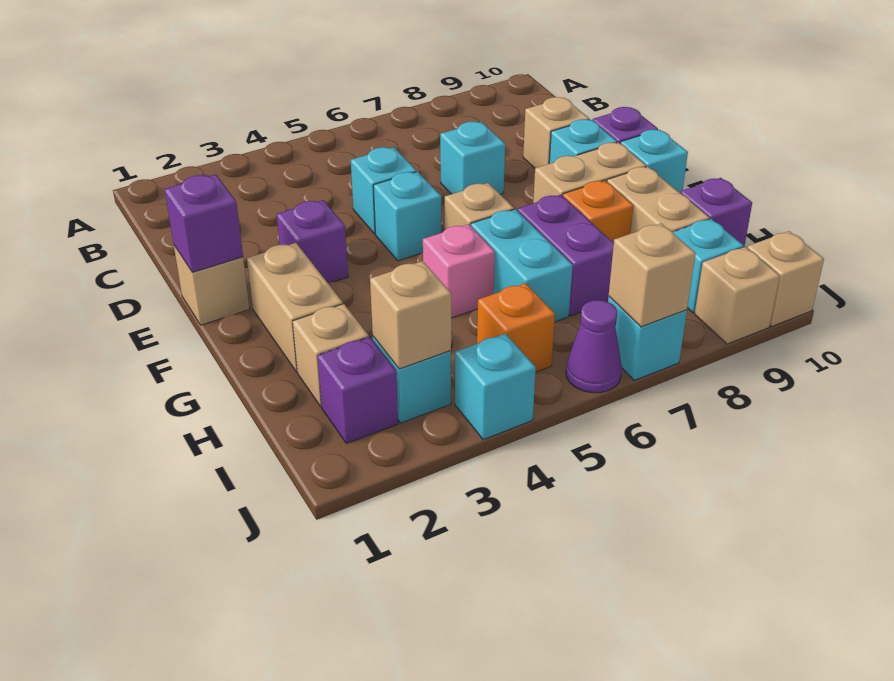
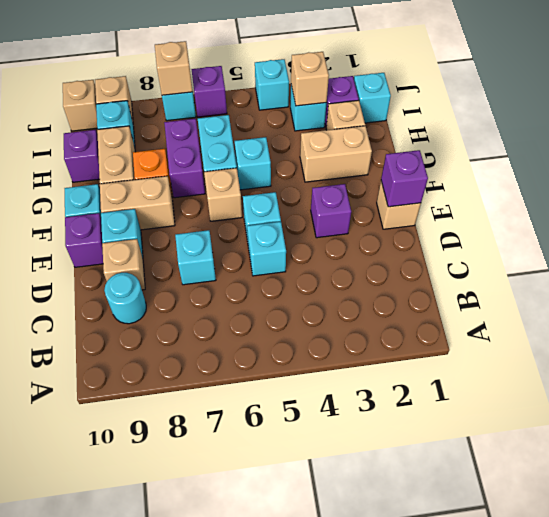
none -> cyan 1x1 round brick [104,273,146,324]
tan 1x2 brick [247,243,343,372] -> tan 1x2 brick turned to [300,126,372,182]
pink 1x1 brick [423,224,495,318] -> cyan 1x1 brick [234,137,271,190]
none -> cyan 1x1 brick [354,73,391,123]
orange 1x1 brick [477,283,555,372] -> none
purple 1x1 cone [566,300,622,393] -> purple 1x1 brick [191,66,227,117]

